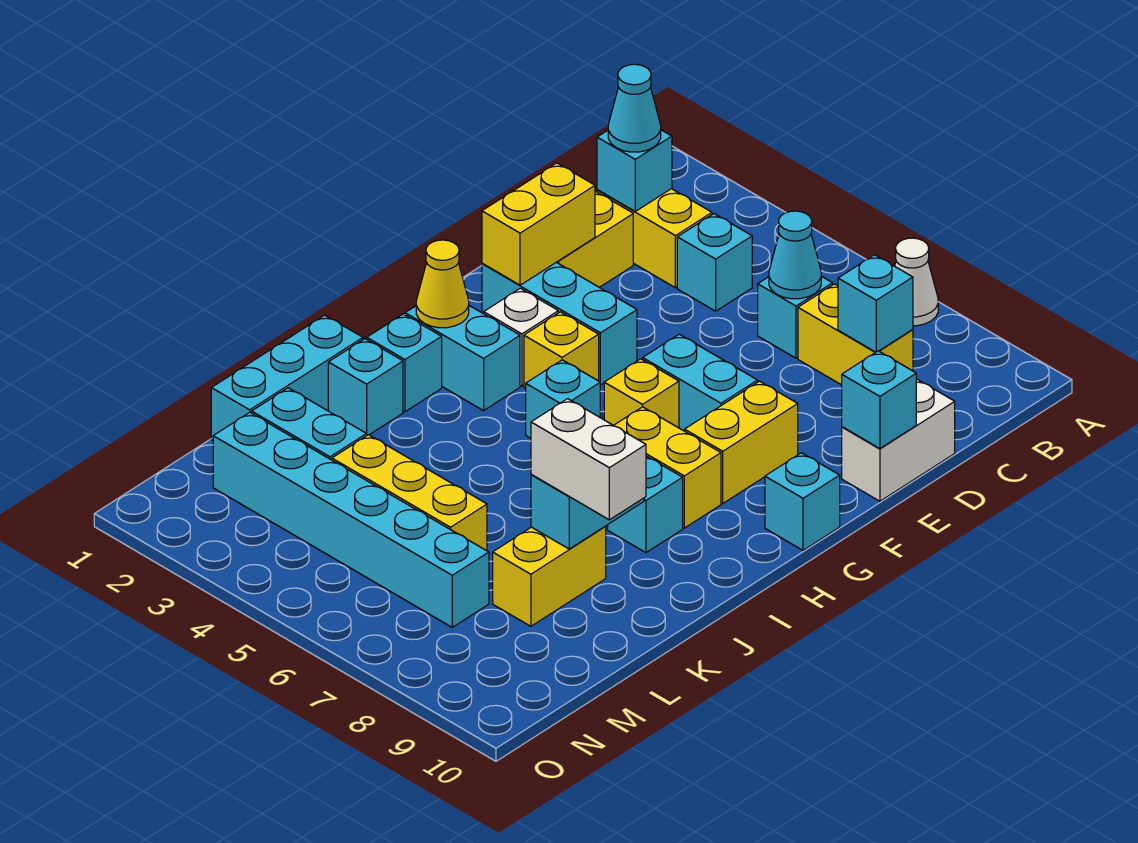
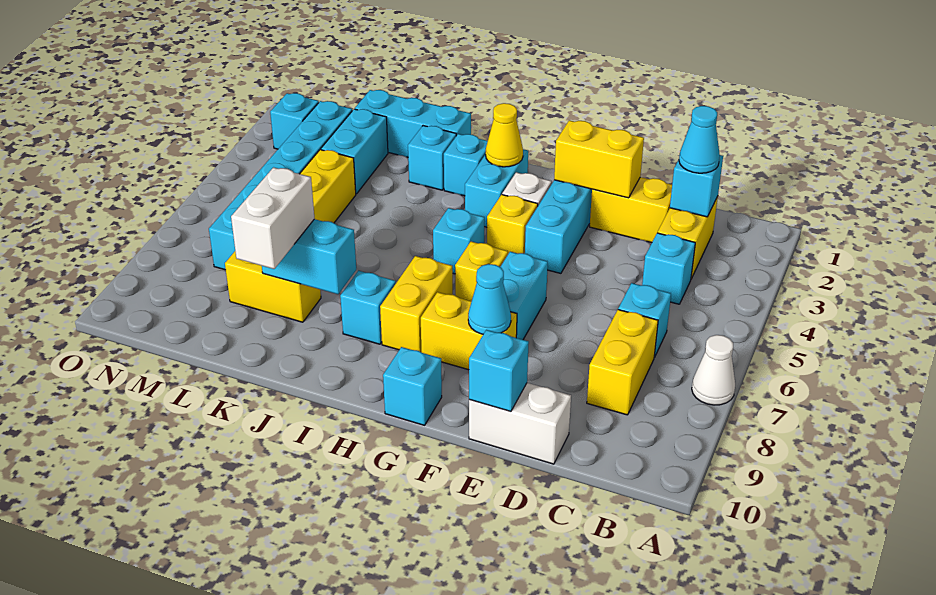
cyan 1x1 cone [769,211,821,299] -> cyan 1x1 cone moved to [468,264,511,334]
cyan 1x1 brick [838,255,913,352] -> cyan 1x1 brick moved to [270,93,319,149]

